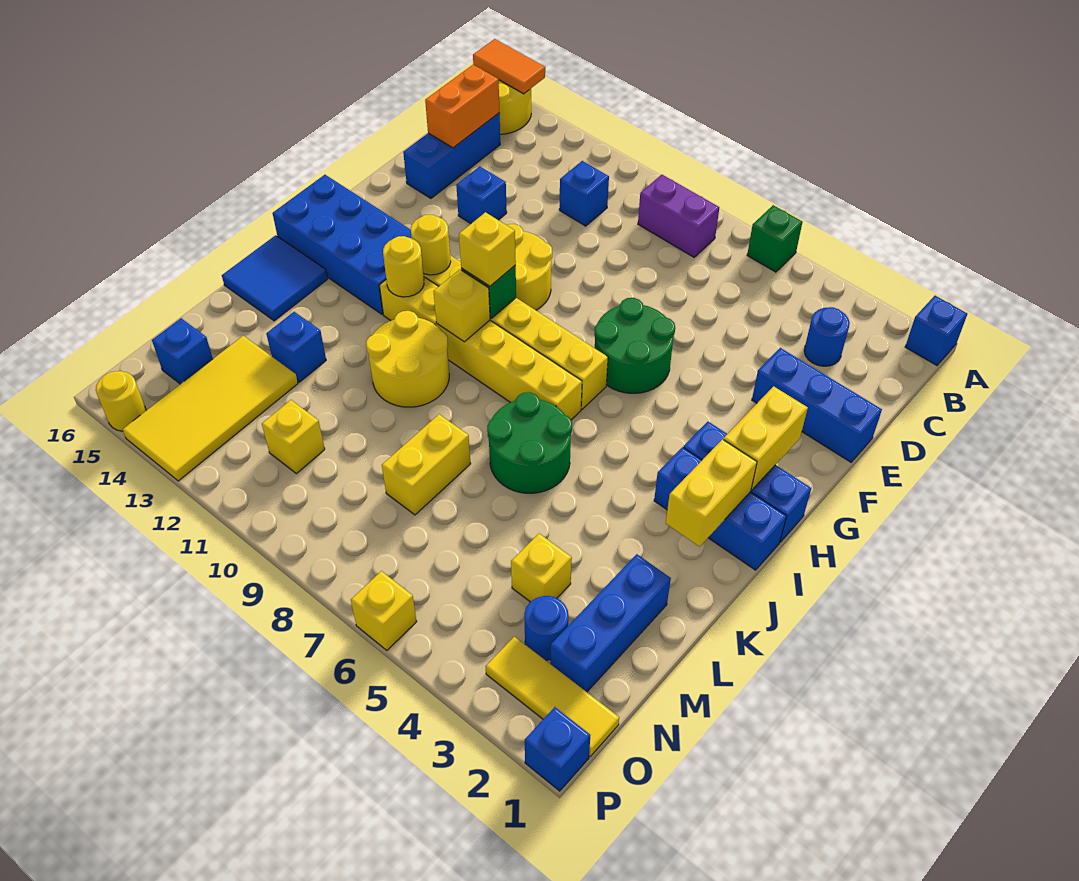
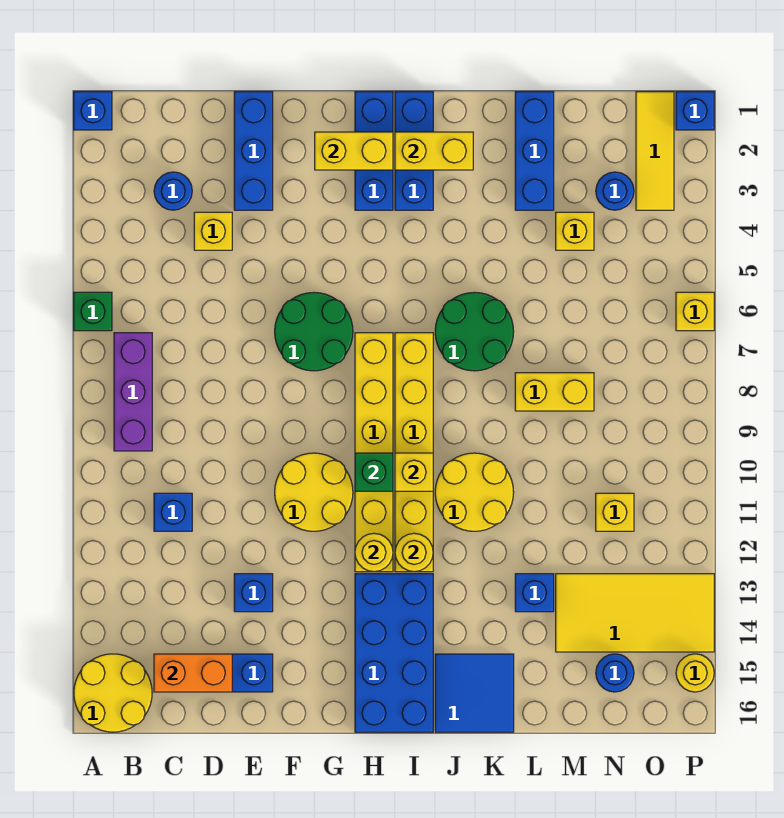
orange 1x2 tile [473,39,545,94] -> none
purple 1x2 brick [638,175,719,257] -> purple 1x3 brick [114,333,152,451]
yellow 1x1 brick [459,212,516,286] -> yellow 1x1 brick moved to [194,212,232,250]
blue 1x3 brick [550,554,671,692] -> blue 1x3 brick turned to [515,92,554,210]
blue 1x1 brick [152,318,213,384] -> blue 1x1 round brick [596,654,634,692]

